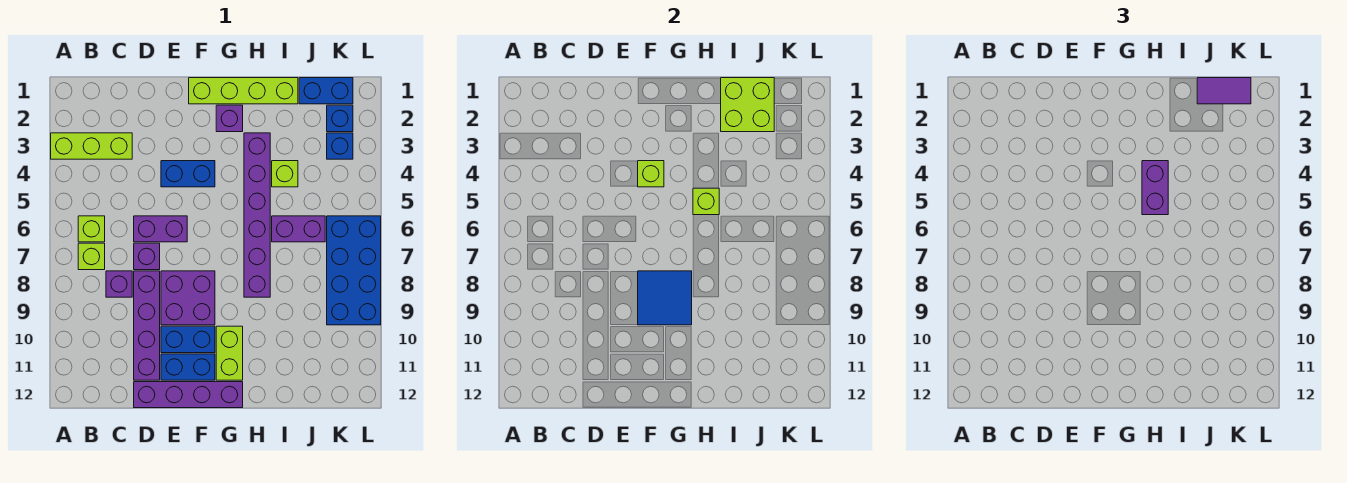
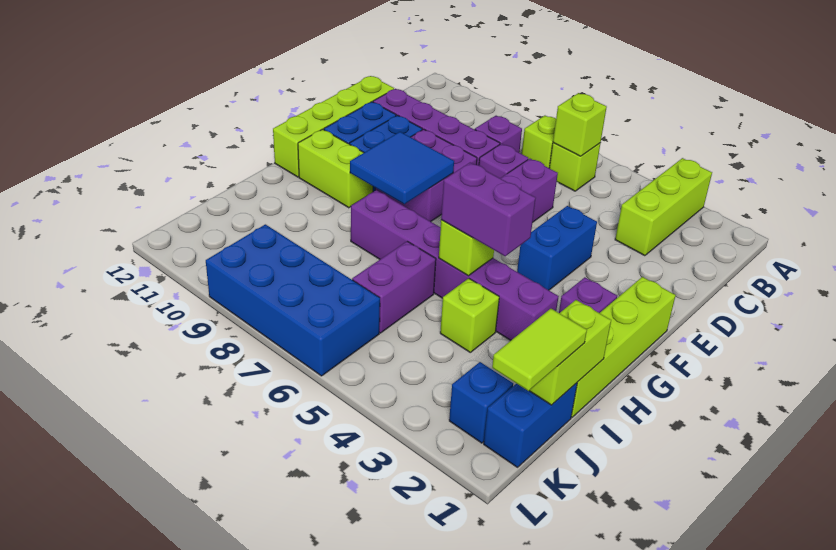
purple 1x4 brick [134,382,243,408] -> lime 1x4 brick [273,76,394,177]
lime 1x1 brick [638,161,664,187] -> lime 1x1 brick moved to [553,93,607,156]
lime 2x2 brick [721,78,774,132] -> lime 1x2 brick [529,300,611,405]
purple 1x2 tile [1197,78,1251,104] -> lime 1x2 tile [492,309,587,391]
blue 1x1 brick [327,133,353,159] -> none

